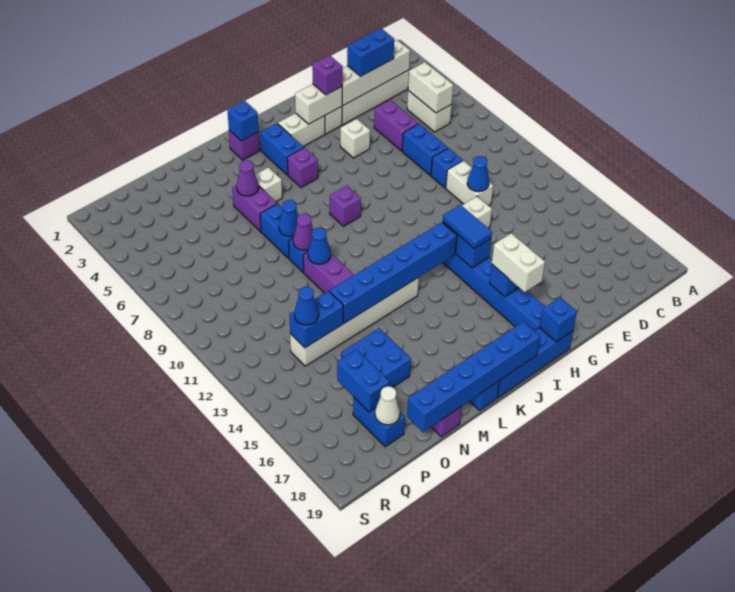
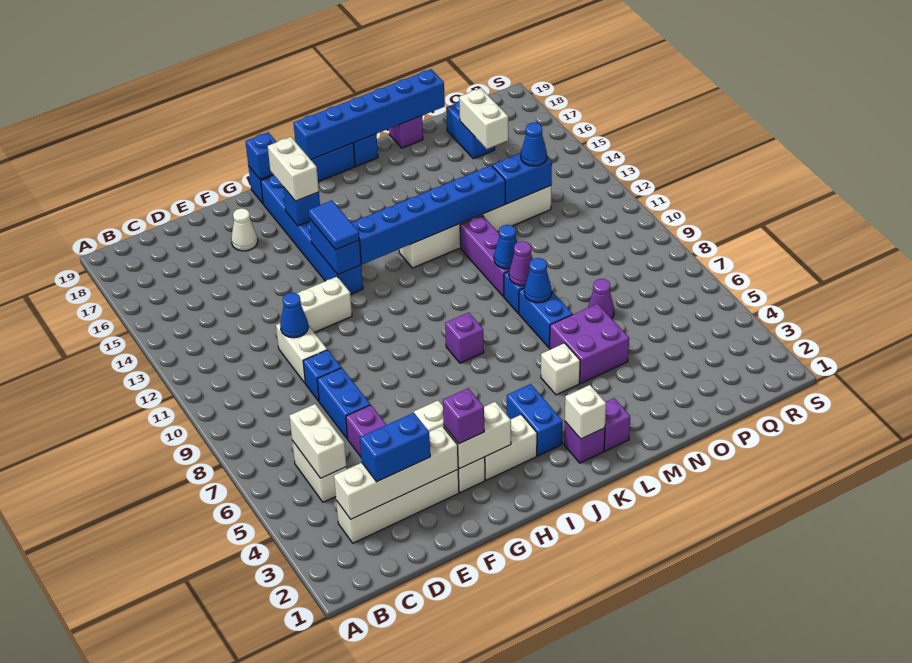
purple 1x1 brick [287,148,318,188] -> purple 1x1 brick moved to [604,398,630,451]
blue 1x1 brick [227,101,259,141] -> white 1x1 brick [565,385,606,439]
purple 1x2 brick [232,185,277,231] -> purple 2x2 brick [550,304,629,383]
purple 1x1 cone [236,160,259,196] -> purple 1x1 cone moved to [588,279,614,319]
blue 2x2 brick [341,328,411,387] -> none
blue 1x2 brick [337,350,389,412] -> white 1x2 brick [459,88,508,149]
white 1x1 cone [375,386,400,425] -> white 1x1 cone moved to [231,208,258,251]

